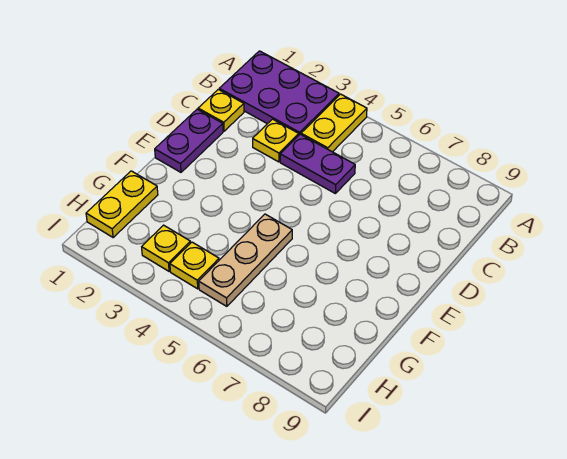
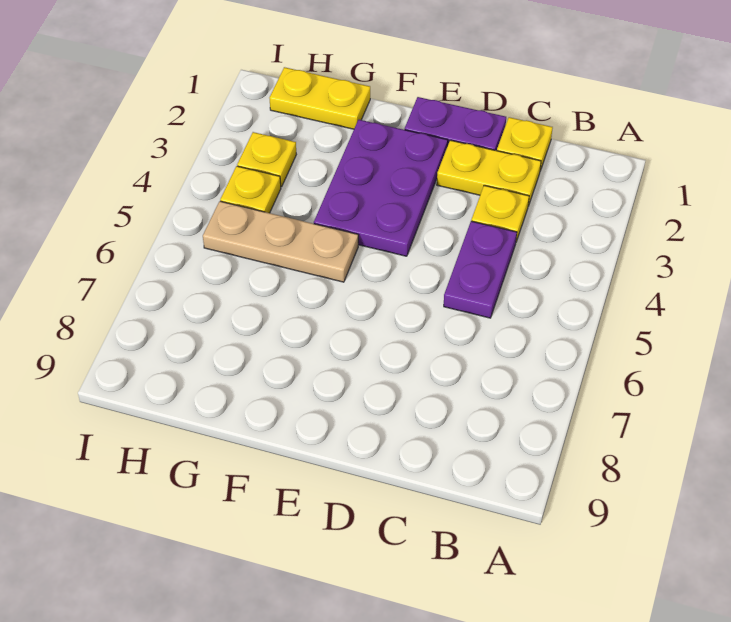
purple 2x3 plate [219,51,339,135] -> purple 2x3 plate moved to [314,120,448,256]
yellow 1x2 plate [301,94,367,152] -> yellow 1x2 plate moved to [437,140,541,206]

